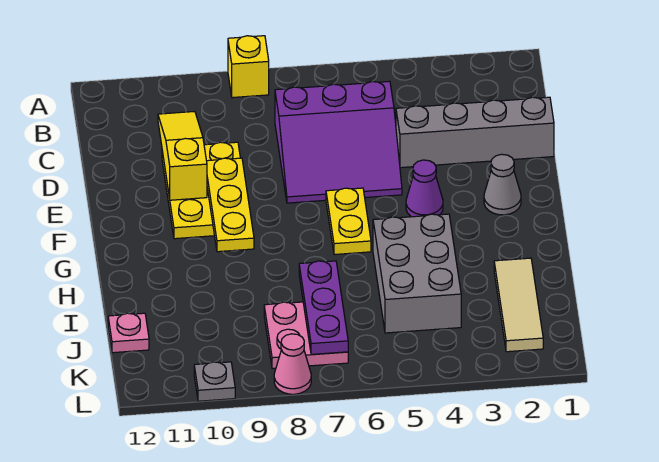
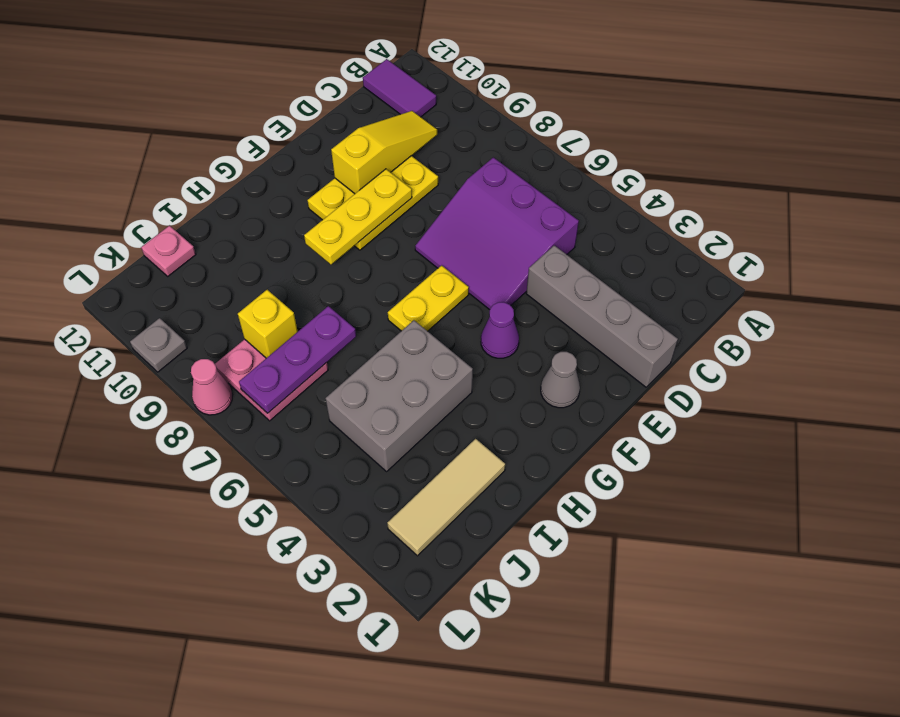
yellow 1x1 brick [228,36,269,98] -> yellow 1x1 brick moved to [238,290,298,358]
none -> purple 1x2 tile [363,59,436,117]

